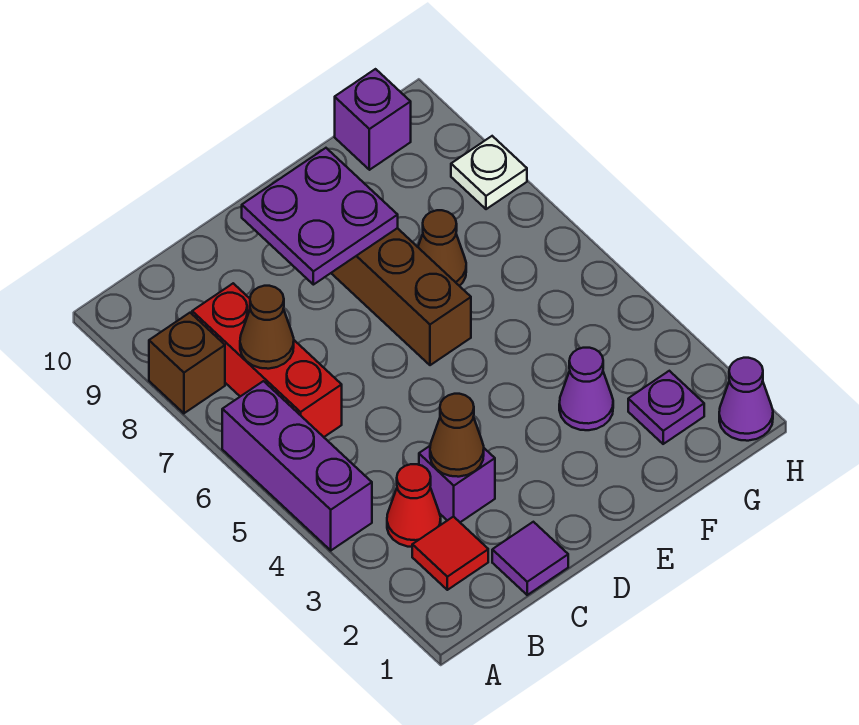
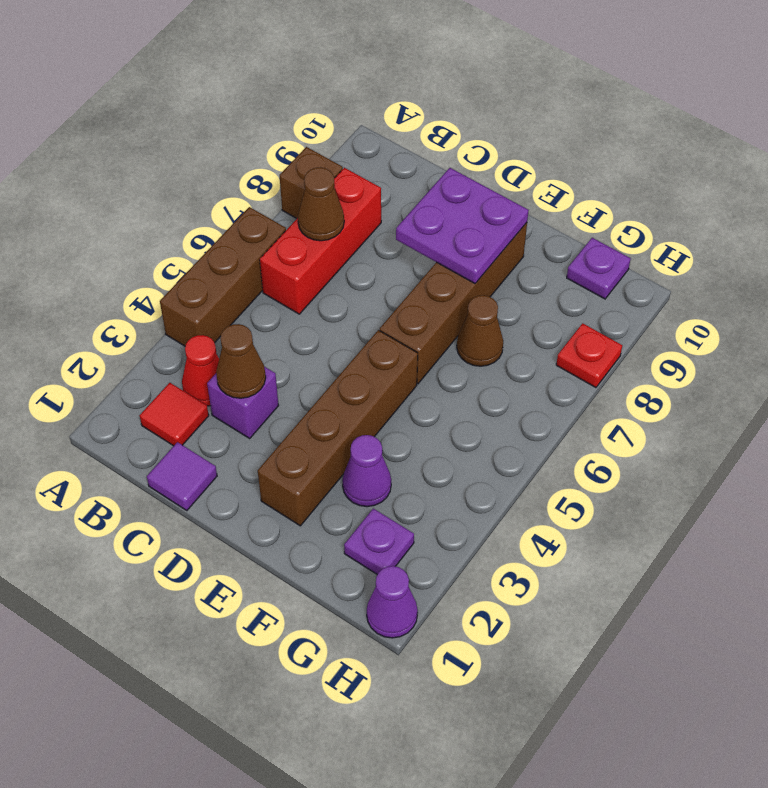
purple 1x3 brick [222,381,372,550] -> brown 1x3 brick [160,207,286,346]
none -> brown 1x4 brick [258,330,418,526]
purple 1x1 brick [335,69,411,170] -> purple 1x1 plate [567,238,631,299]
white 1x1 plate [451,136,527,209] -> red 1x1 plate [556,323,622,388]

